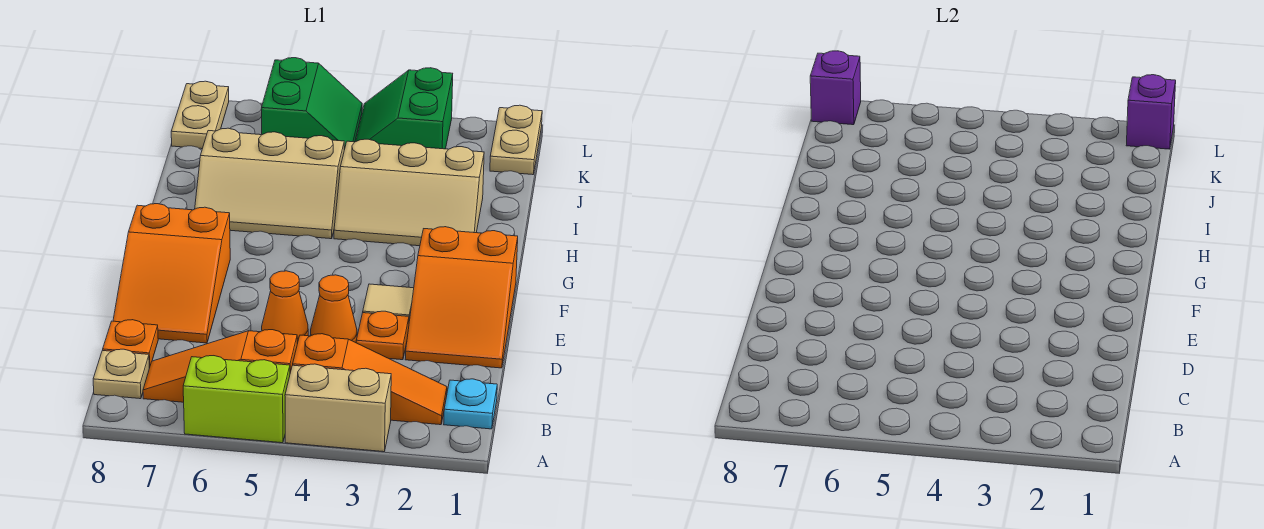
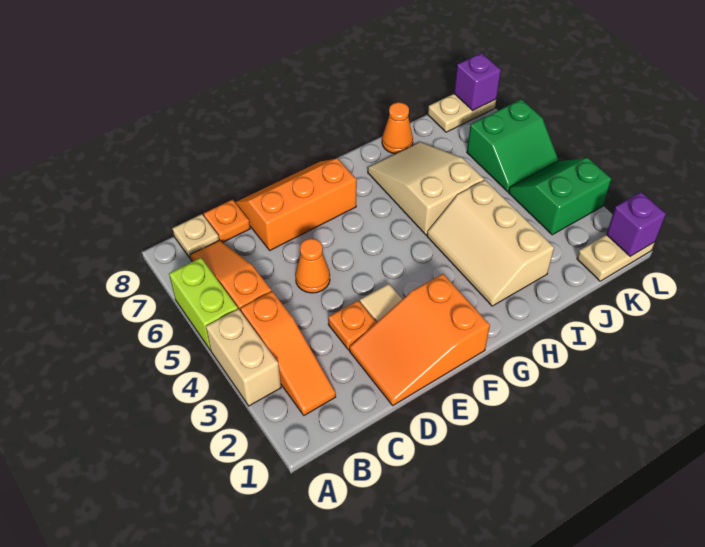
cyan 1x1 plate [444,379,497,429] -> none
orange 1x1 cone [311,275,357,343] -> orange 1x1 cone moved to [382,102,413,154]
orange 2x3 slope [113,204,230,343] -> orange 2x3 slope turned to [235,158,357,250]
tan 2x3 slope [195,128,344,239] -> tan 2x3 slope turned to [368,142,484,235]

